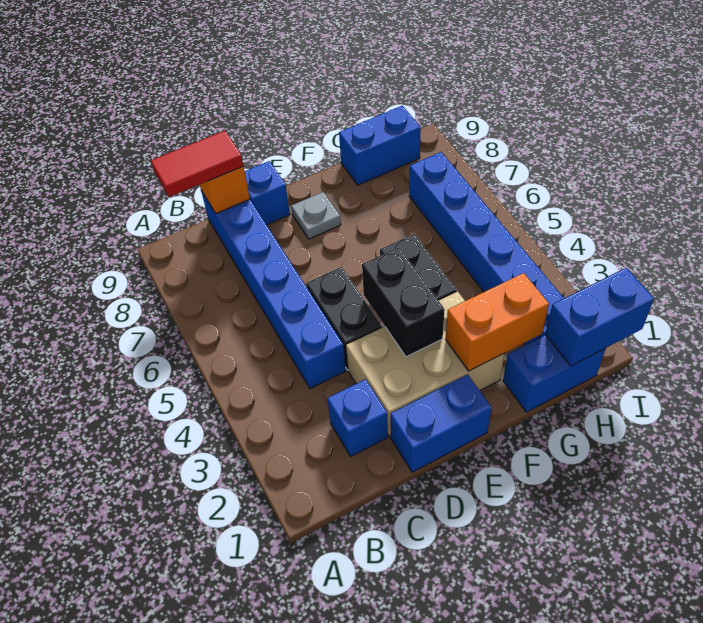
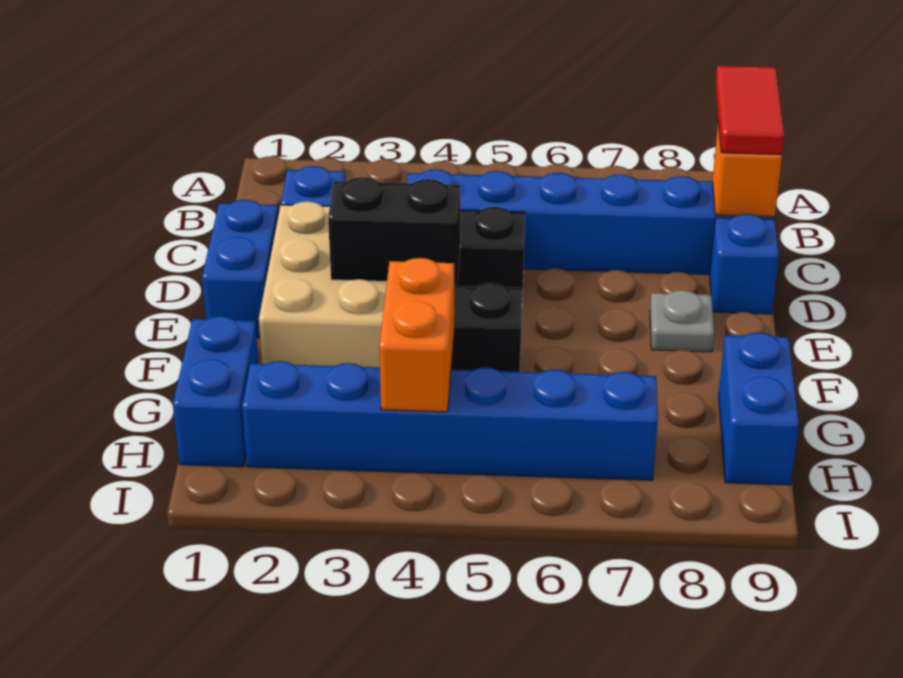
orange 1x2 brick [446,273,549,371] -> orange 1x2 brick moved to [379,258,454,412]
blue 1x2 brick [545,268,654,366] -> none

